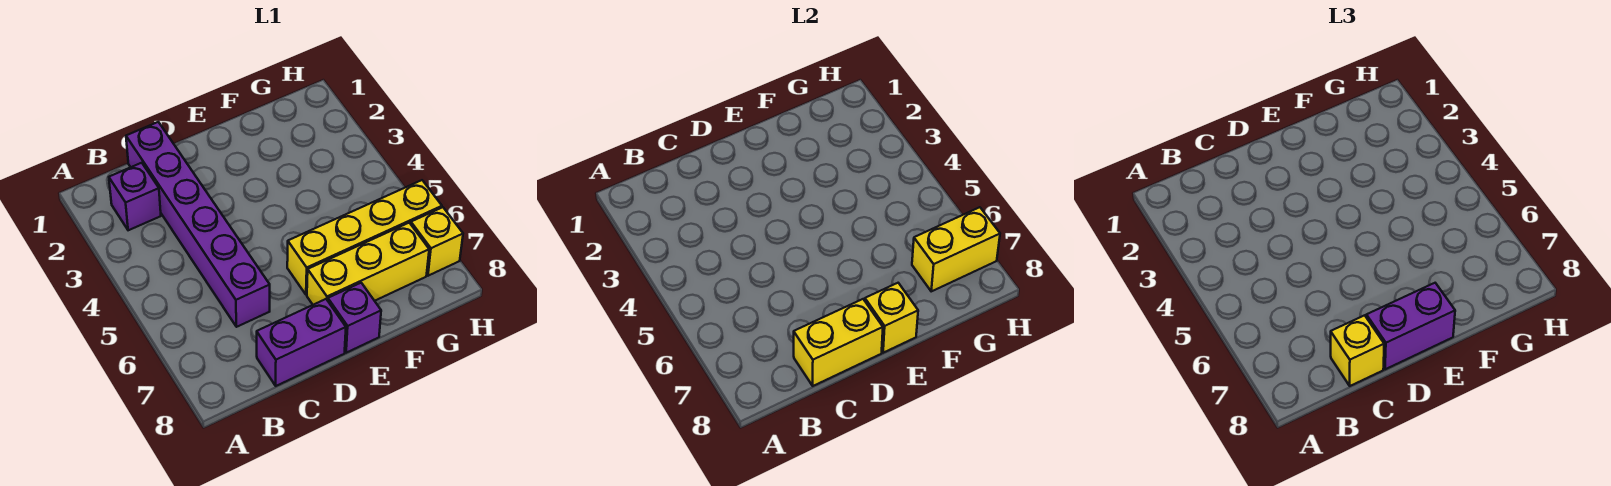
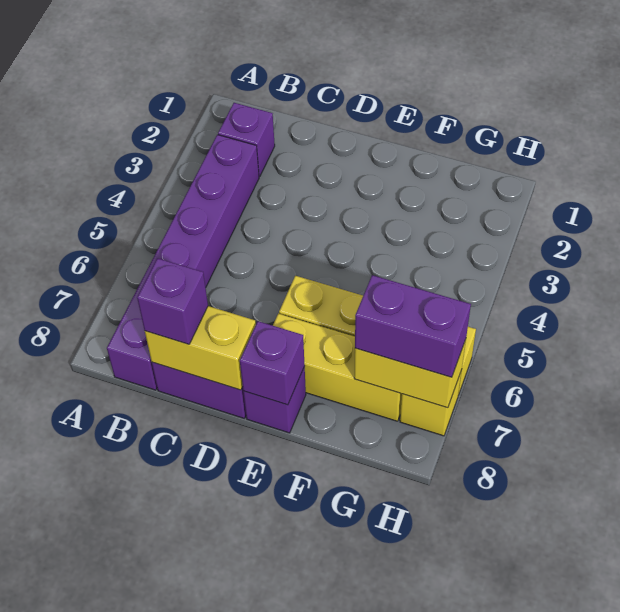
purple 1x6 brick [126,122,270,327] -> purple 1x6 brick moved to [107,135,259,390]
yellow 1x1 brick [1331,315,1384,386] -> purple 1x1 brick [137,258,208,344]
purple 1x2 brick [1366,283,1455,369] -> purple 1x2 brick moved to [355,275,471,377]
yellow 1x1 brick [865,283,918,353] -> purple 1x1 brick [240,321,305,405]

